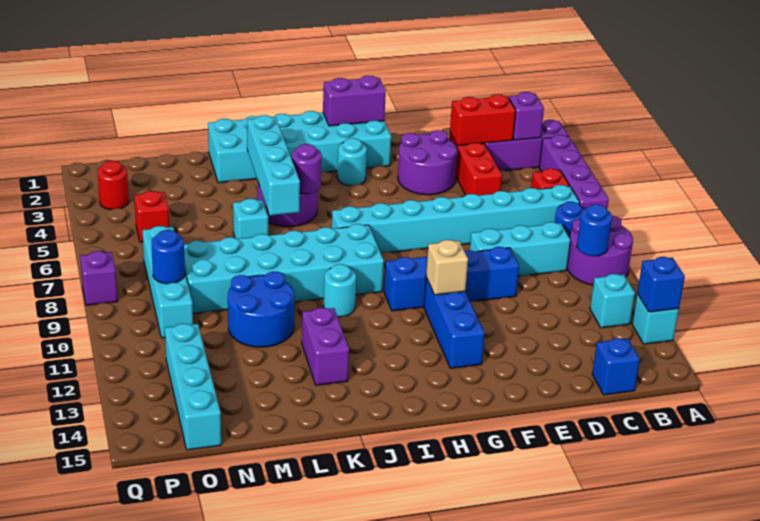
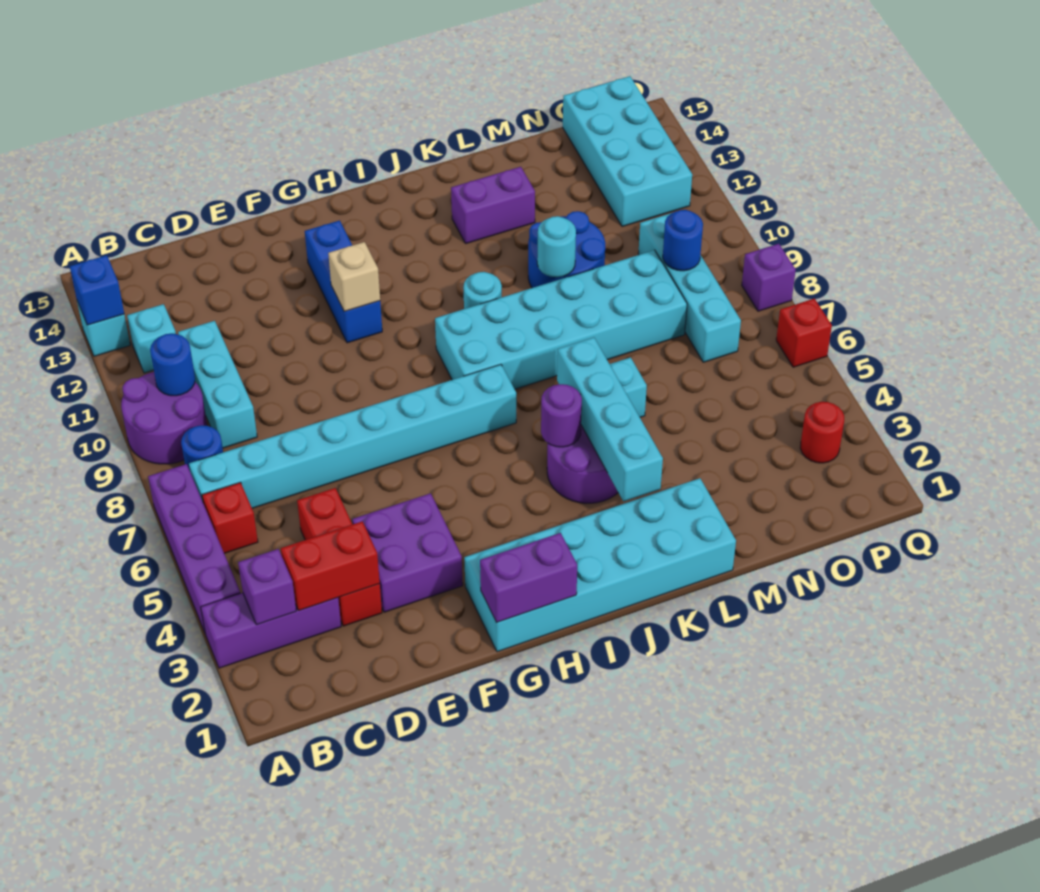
cyan 1x3 brick [470,222,571,276] -> cyan 1x3 brick turned to [178,321,257,448]
blue 1x1 brick [592,338,640,395] -> none
purple 2x2 round brick [398,130,457,195] -> purple 2x2 brick [352,493,463,612]
blue 1x4 brick [384,247,519,311] -> none
cyan 1x1 round brick [337,138,367,186] -> cyan 1x1 round brick moved to [537,216,576,277]
purple 1x2 brick [302,308,349,385] -> purple 1x2 brick turned to [451,167,535,244]
red 1x1 brick [134,191,169,242] -> red 1x1 brick moved to [776,299,832,367]
cyan 1x4 brick [165,323,221,450] -> cyan 2x4 brick [563,76,692,227]

